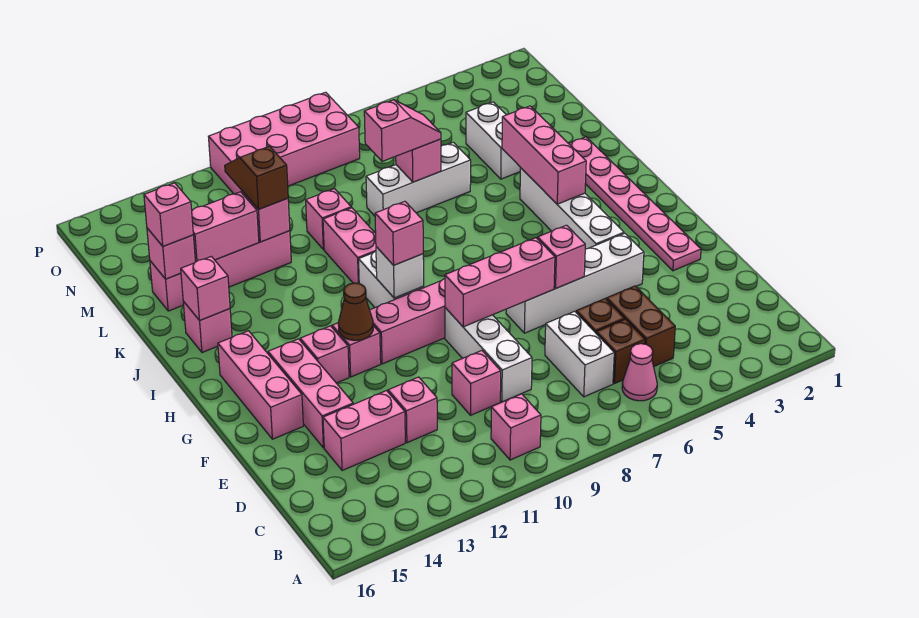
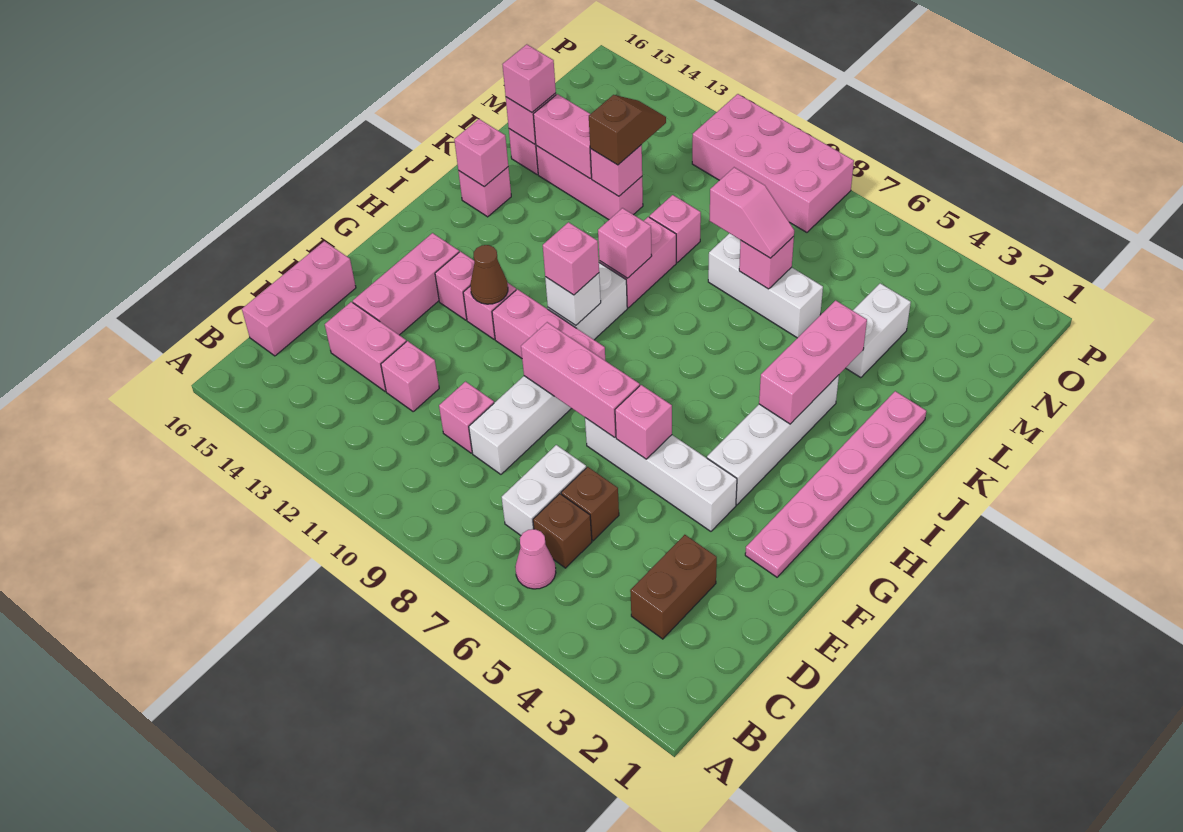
pink 1x1 brick [491,394,541,460] -> pink 1x1 brick moved to [598,208,652,278]
brown 1x2 brick [607,286,675,367] -> brown 1x2 brick moved to [630,535,717,639]
pink 1x3 brick [218,331,303,439] -> pink 1x3 brick moved to [242,241,356,356]

